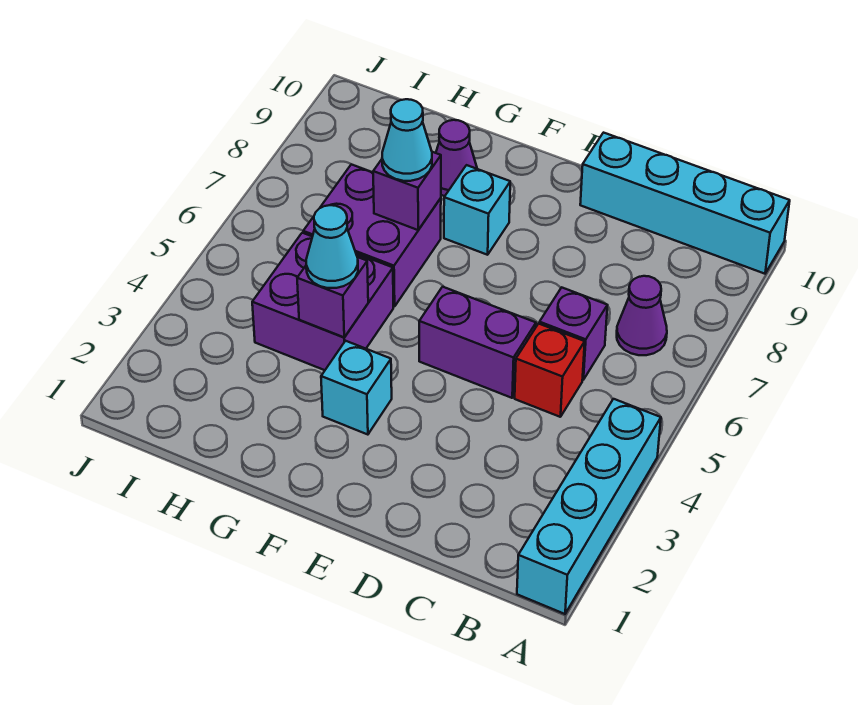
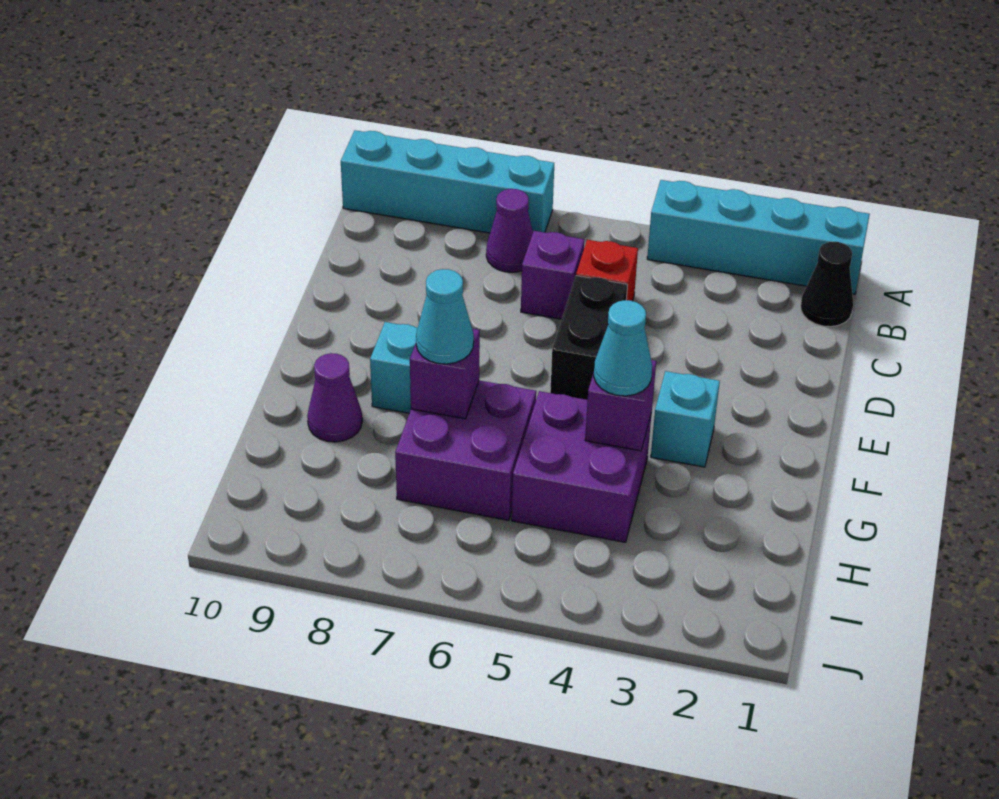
cyan 1x4 brick [580,133,790,274] -> cyan 1x4 brick turned to [341,130,554,233]
none -> black 1x1 cone [801,242,853,327]
purple 1x2 brick [419,287,536,398] -> black 1x2 brick [550,276,627,400]

